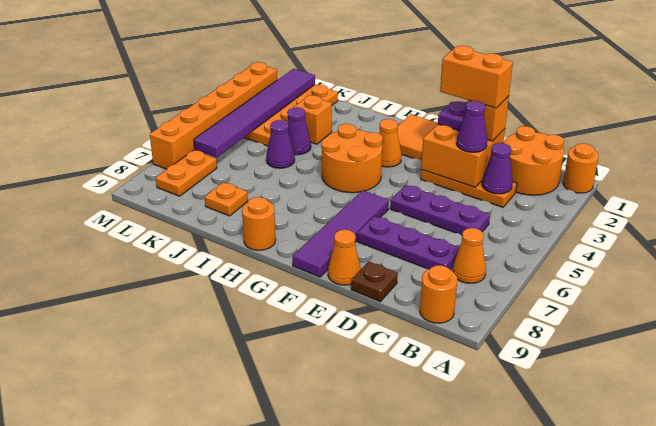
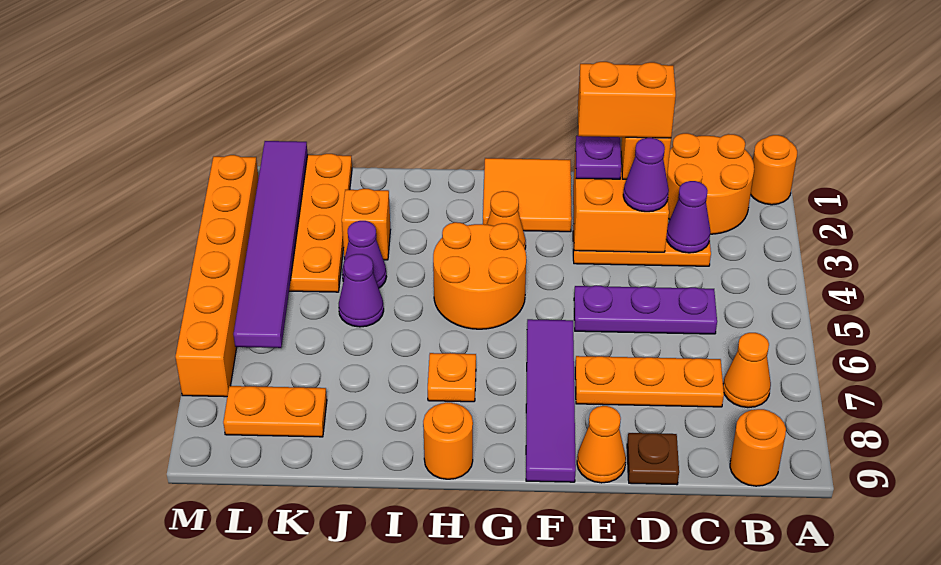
purple 1x3 plate [358,216,460,269] -> orange 1x3 plate [575,356,724,407]
orange 1x1 plate [205,182,248,216] -> orange 1x1 plate moved to [428,353,476,402]
orange 1x2 plate [156,150,217,196] -> orange 1x2 plate turned to [223,386,327,437]

